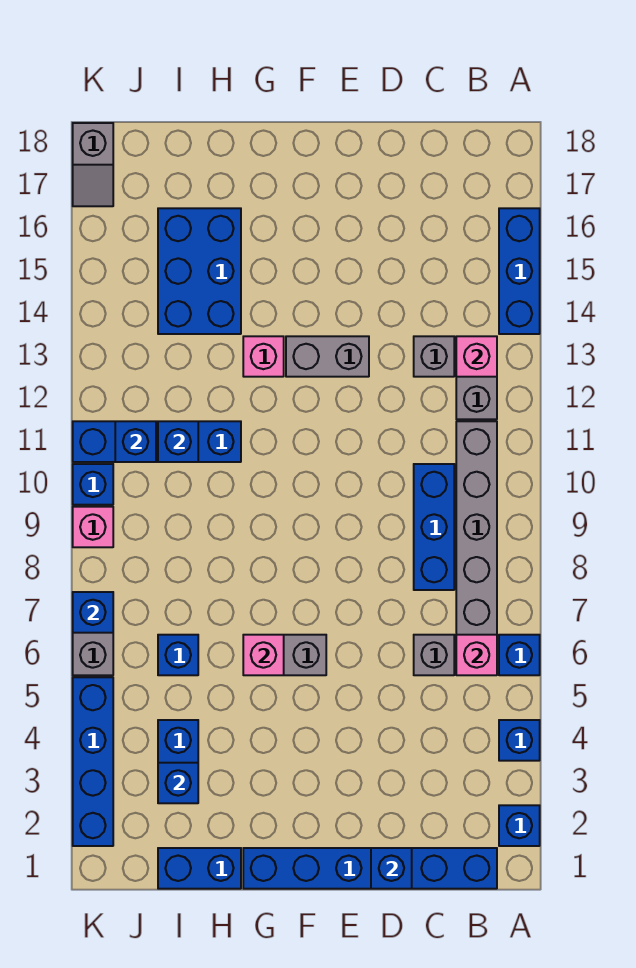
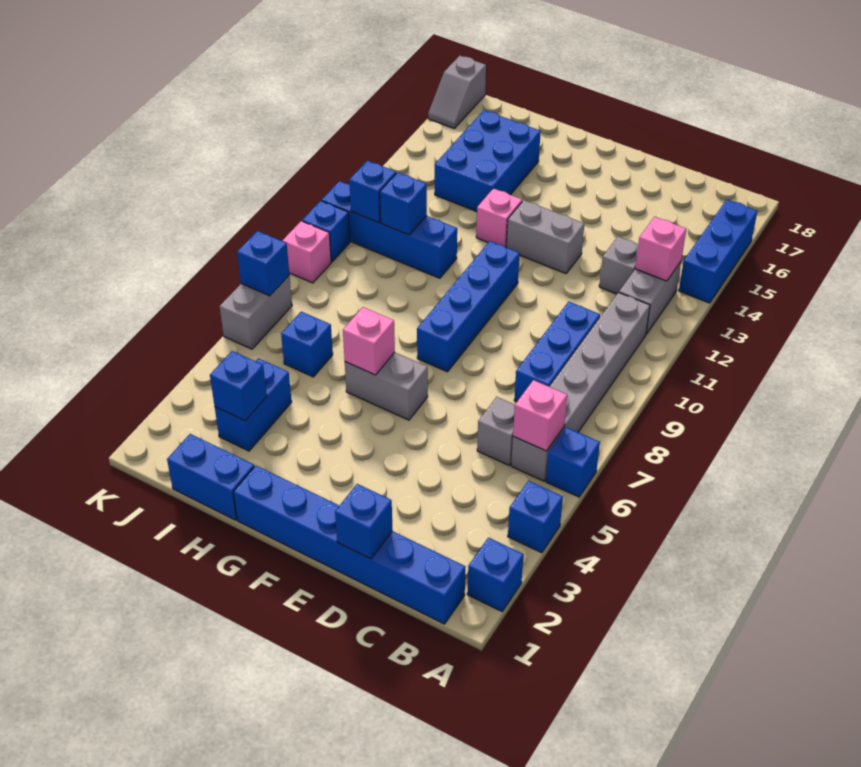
blue 1x4 brick [73,677,113,846] -> blue 1x4 brick moved to [417,241,520,372]

